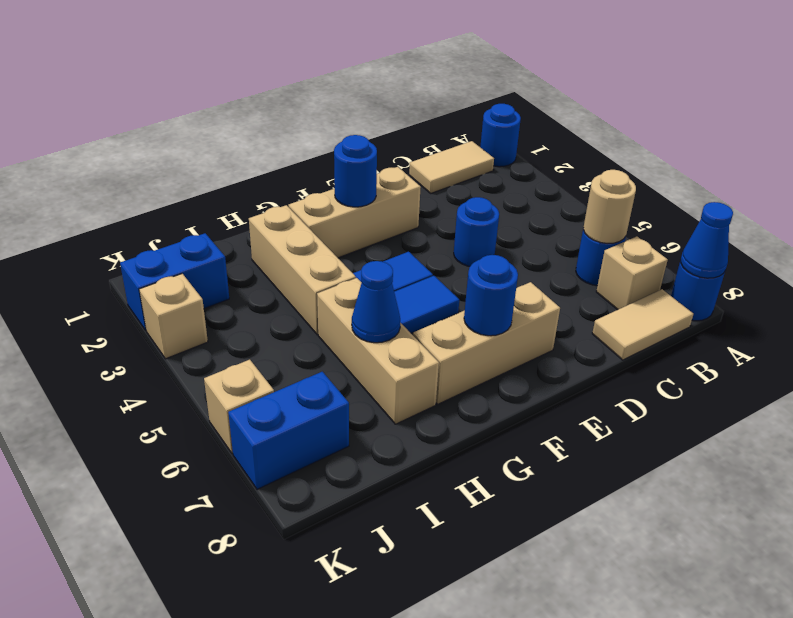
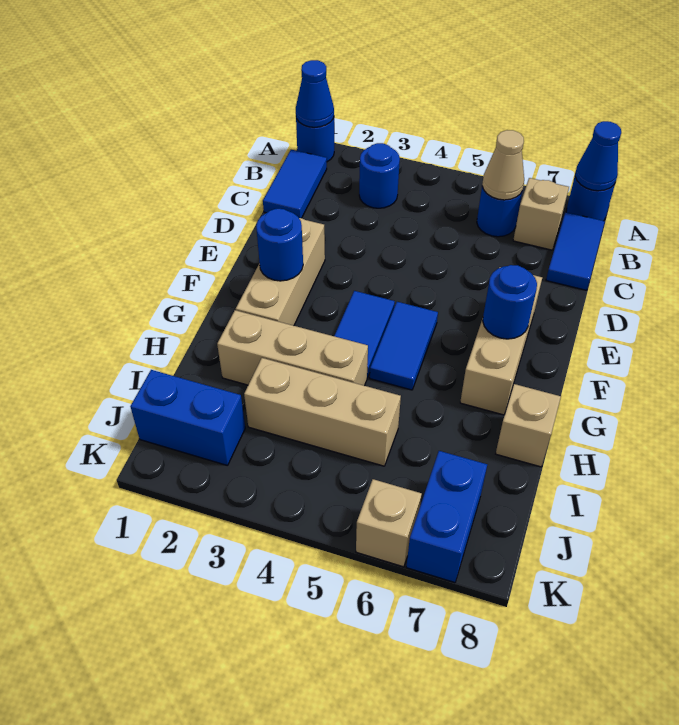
tan 1x2 tile [409,141,494,193] -> blue 1x2 tile [263,150,327,218]
tan 1x1 round brick [583,170,636,244] -> tan 1x1 cone [482,130,524,200]
tan 1x2 tile [592,289,693,360] -> blue 1x2 tile [546,212,605,290]
blue 1x1 round brick [454,197,499,266] -> blue 1x1 round brick moved to [359,143,400,208]
tan 1x3 brick [317,278,439,424] -> tan 1x3 brick moved to [244,358,401,466]
blue 1x1 cone [352,261,400,343] -> blue 1x1 cone moved to [296,60,334,127]
blue 1x2 brick [120,233,229,330] -> blue 1x2 brick turned to [130,370,245,466]
tan 1x1 brick [139,274,208,359] -> tan 1x1 brick moved to [496,384,561,467]

